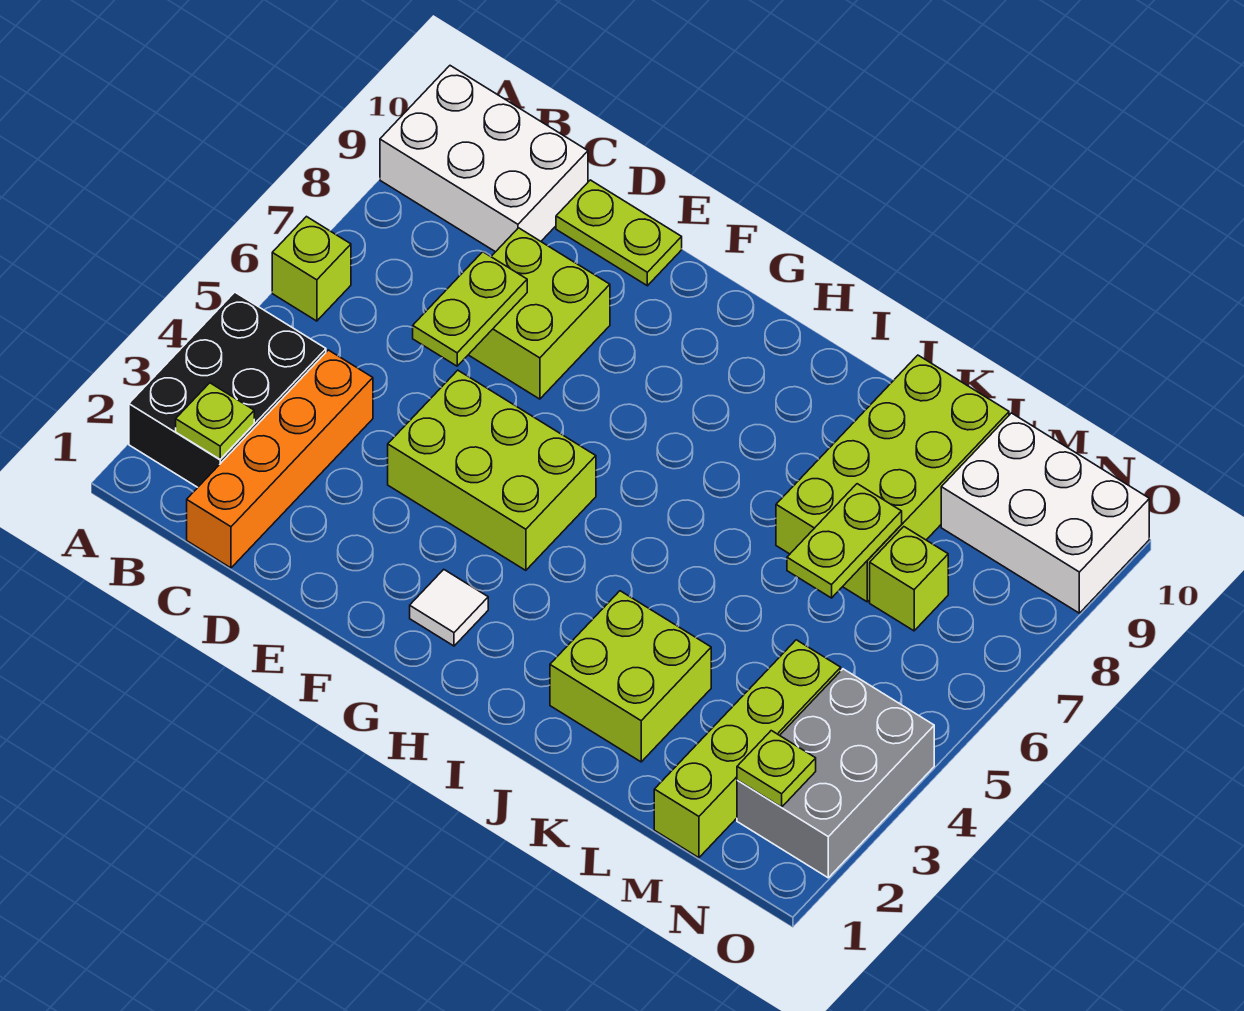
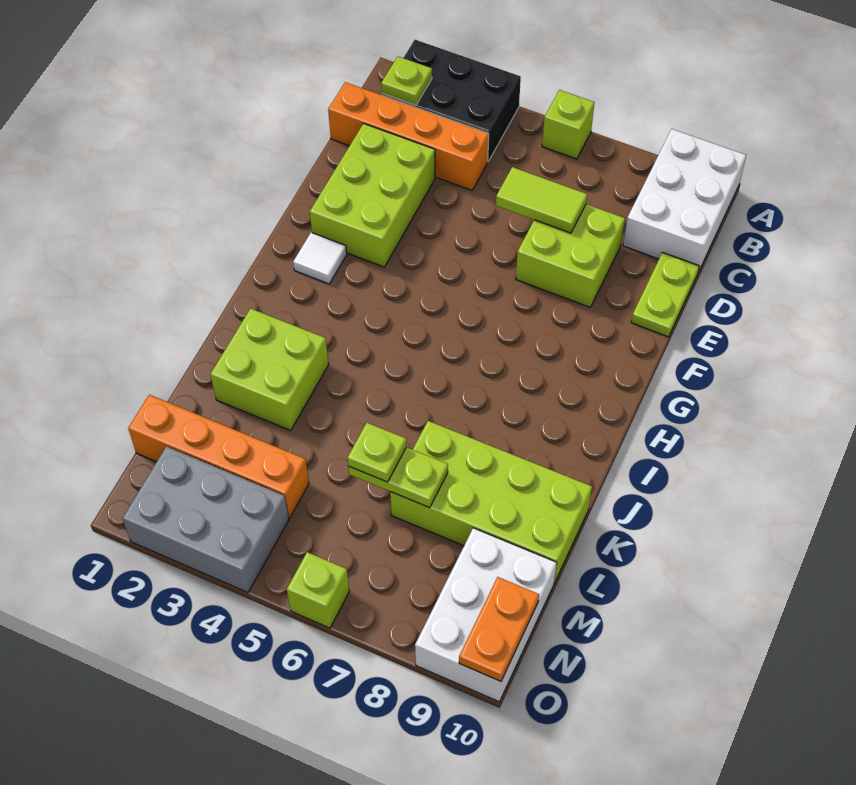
lime 1x2 plate [413,252,527,366] -> lime 1x2 tile [496,167,587,233]
lime 2x3 brick [388,370,596,570] -> lime 2x3 brick moved to [310,124,435,267]
lime 1x4 brick [654,640,841,858] -> orange 1x4 brick [128,395,309,518]
lime 1x1 brick [870,527,948,631] -> lime 1x1 brick moved to [287,552,349,628]
lime 1x1 plate [737,731,816,807] -> lime 1x1 plate moved to [347,423,406,482]
none -> orange 1x2 plate [459,577,539,681]

